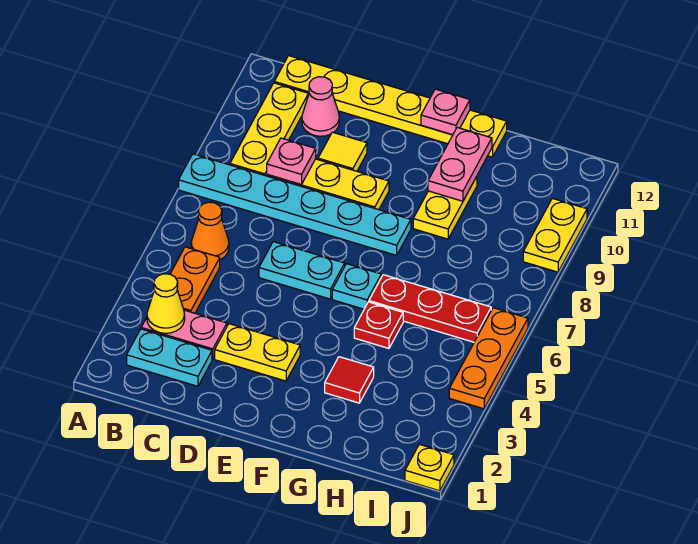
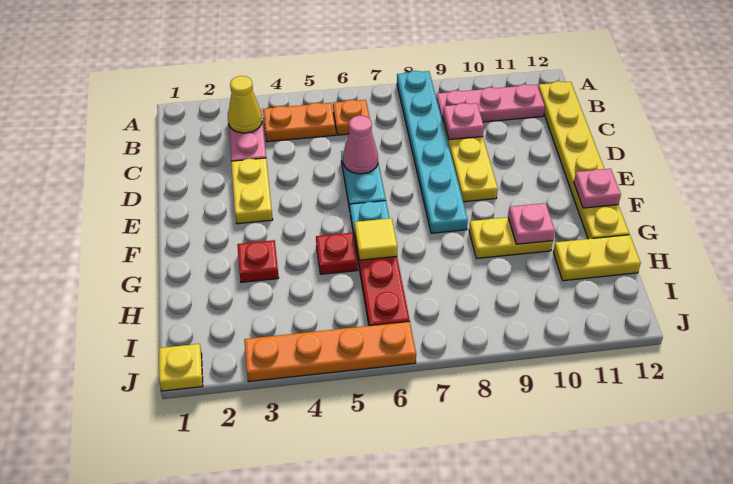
cyan 1x2 plate [127,329,212,386] -> none
orange 1x1 cone [191,202,229,260] -> orange 1x1 plate [333,100,370,135]
yellow 1x3 plate [230,83,309,176] -> pink 1x3 plate [436,84,545,122]
pink 1x1 cone [302,77,339,136] -> pink 1x1 cone moved to [343,115,378,174]
yellow 1x1 tile [318,132,367,171] -> yellow 1x1 tile moved to [355,218,397,260]
red 1x1 tile [325,357,374,403] -> red 1x1 plate [237,240,279,282]
pink 1x2 plate [428,128,492,201] -> pink 1x1 plate [508,203,555,244]
orange 1x3 plate [449,308,528,409] -> orange 1x4 plate [244,321,416,382]
yellow 1x2 plate [523,198,587,272] -> yellow 1x2 plate moved to [553,235,641,281]

